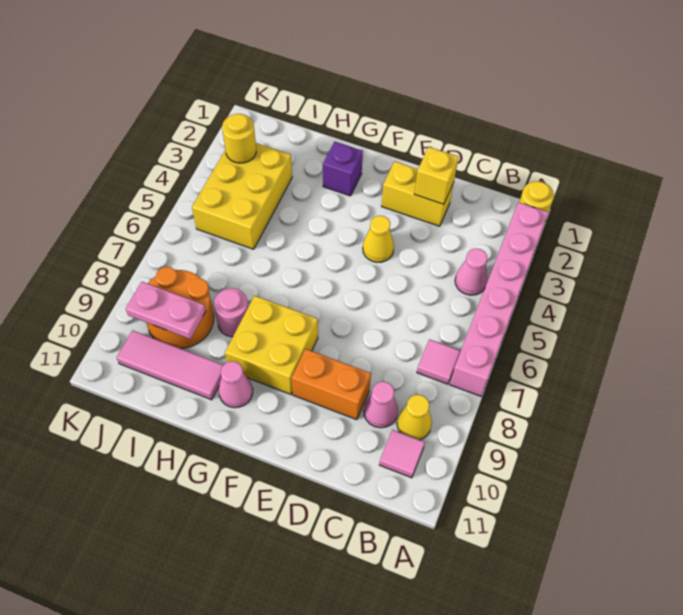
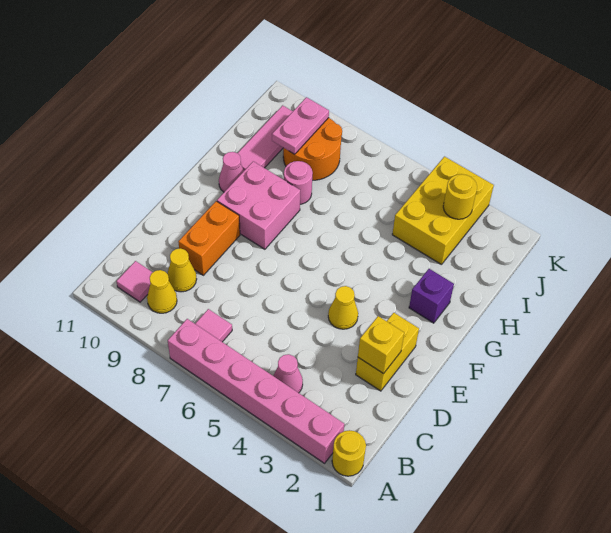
pink 1x1 cone [364,382,398,428] -> yellow 1x1 cone [167,248,197,292]
yellow 2x2 brick [225,296,318,394] -> pink 2x2 brick [217,161,300,249]
yellow 2x3 brick [192,143,292,249] -> yellow 2x3 brick turned to [392,157,494,265]

